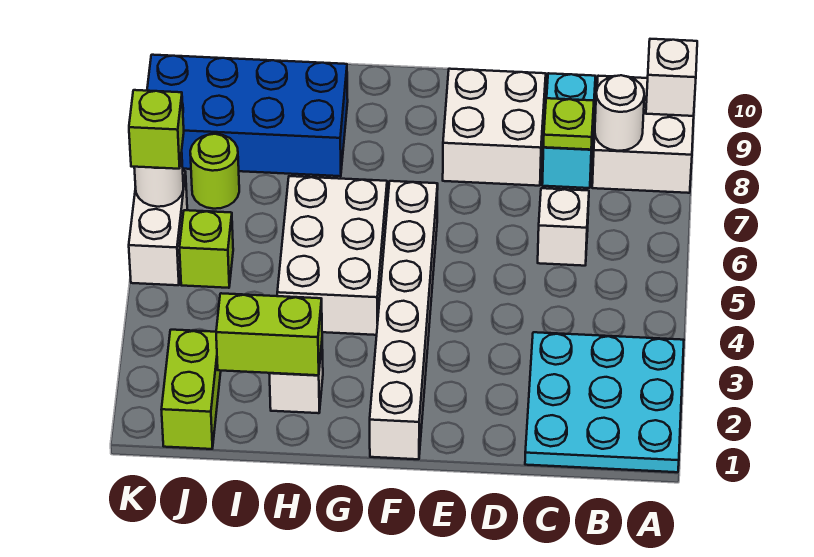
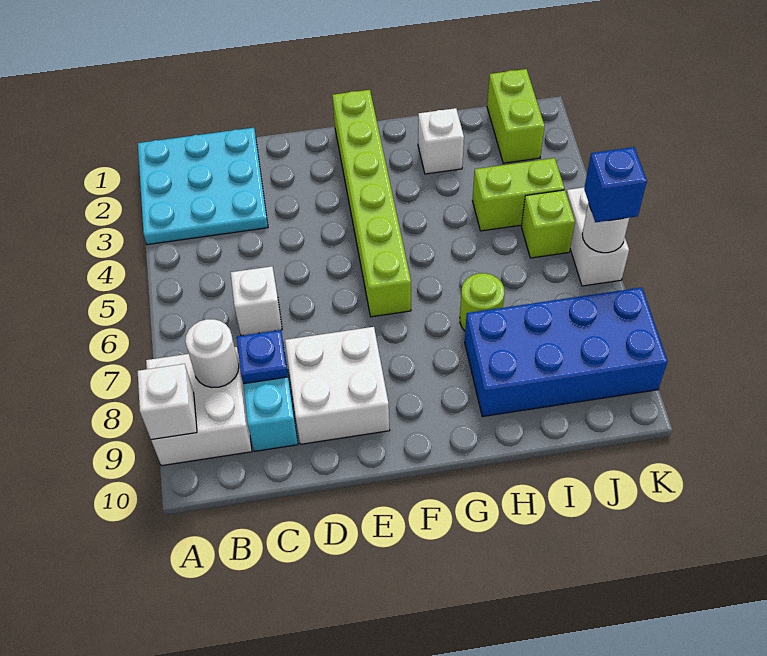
lime 1x1 plate [544,98,594,150] -> blue 1x1 plate [237,330,288,384]
white 1x6 brick [370,181,438,459] -> lime 1x6 brick [332,90,411,317]
white 2x3 brick [277,176,387,335] -> none
lime 1x2 brick [216,293,322,375] -> lime 1x2 brick moved to [473,158,565,231]
lime 1x1 round brick [190,134,239,209] -> lime 1x1 round brick moved to [460,273,504,331]
lime 1x1 brick [129,90,184,169] -> blue 1x1 brick [584,147,647,222]

